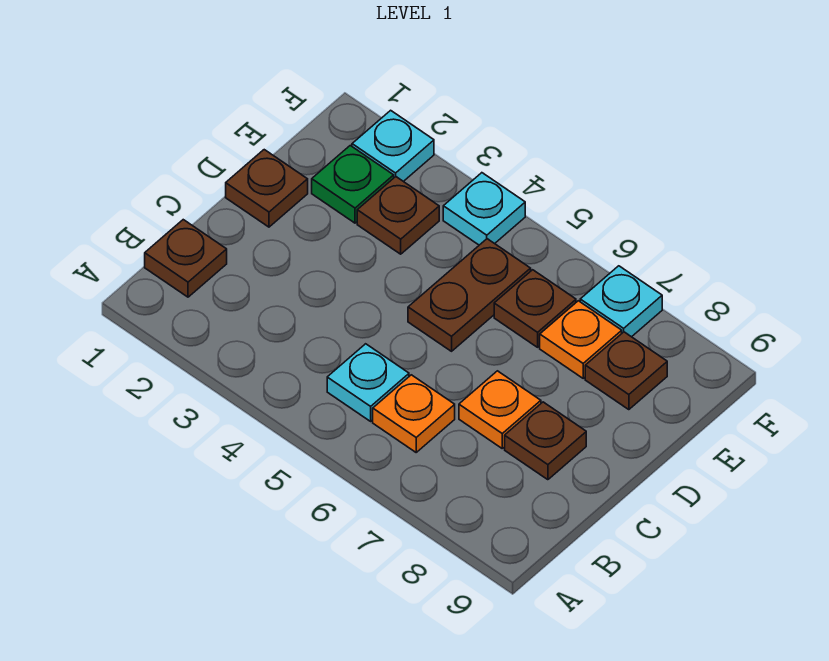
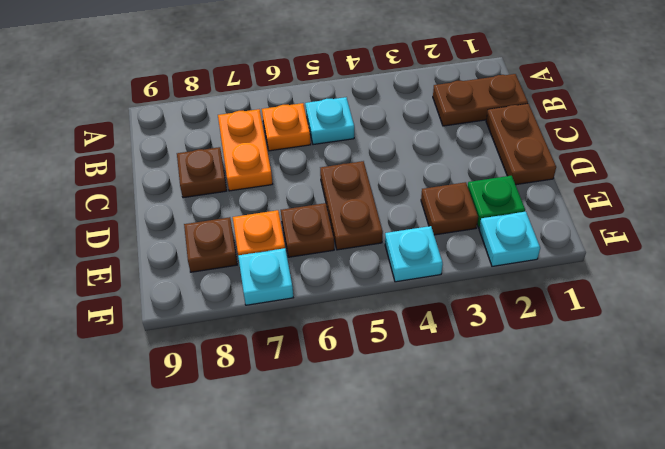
brown 1x1 plate [145,220,227,297] -> brown 1x2 plate [433,74,528,126]
orange 1x1 plate [459,371,541,448] -> orange 1x2 plate [218,109,273,191]
brown 1x1 plate [226,150,308,227] -> brown 1x2 plate [486,104,556,185]

